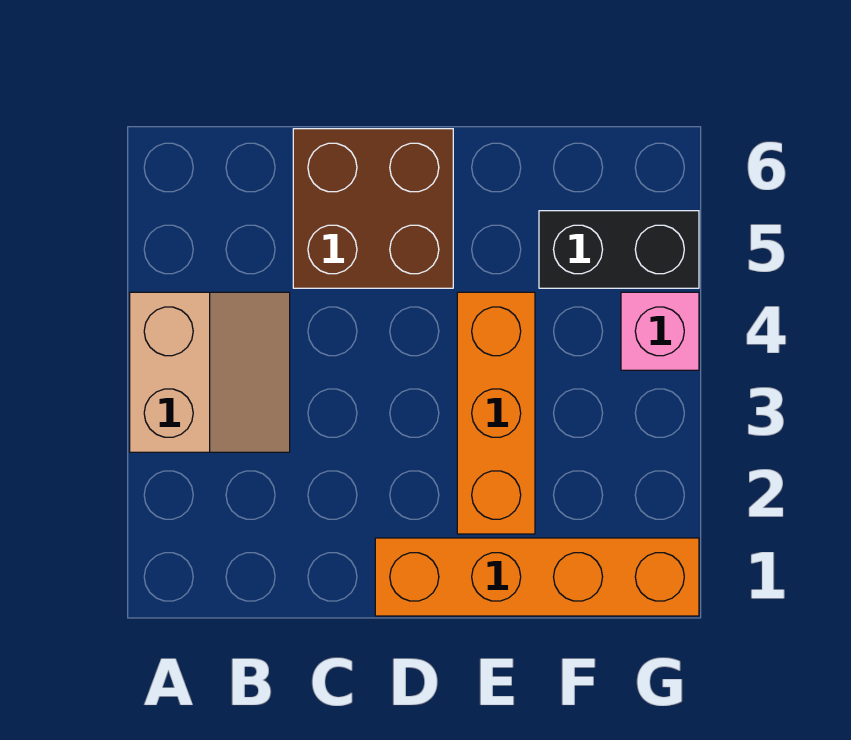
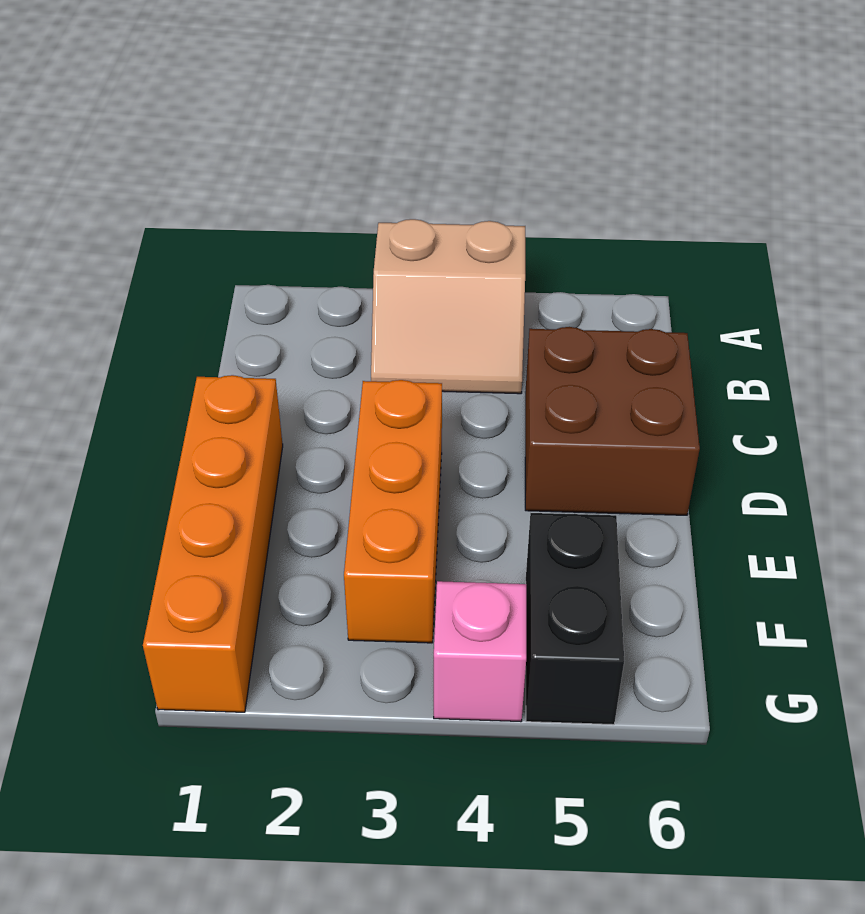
orange 1x3 brick [457,292,535,534] -> orange 1x3 brick turned to [344,380,442,643]

